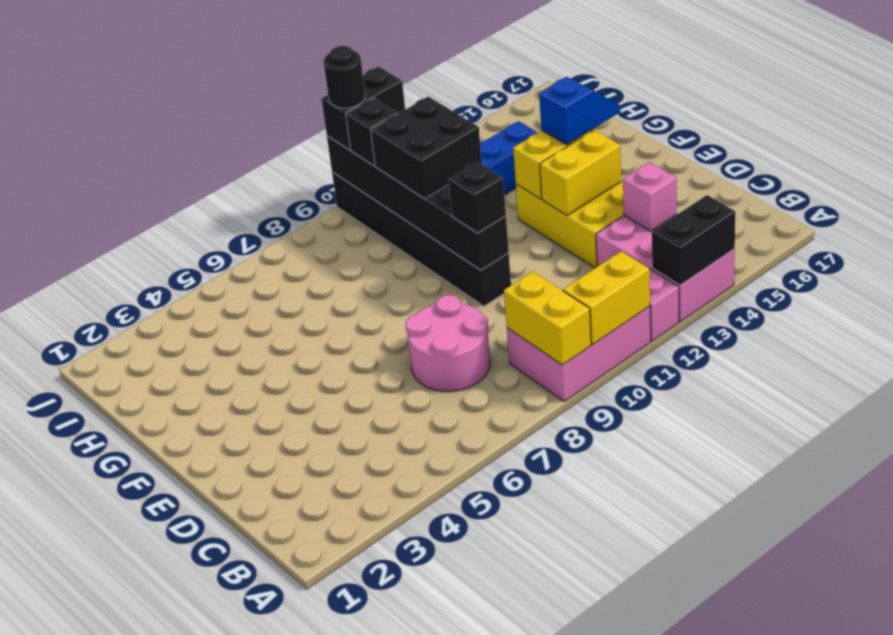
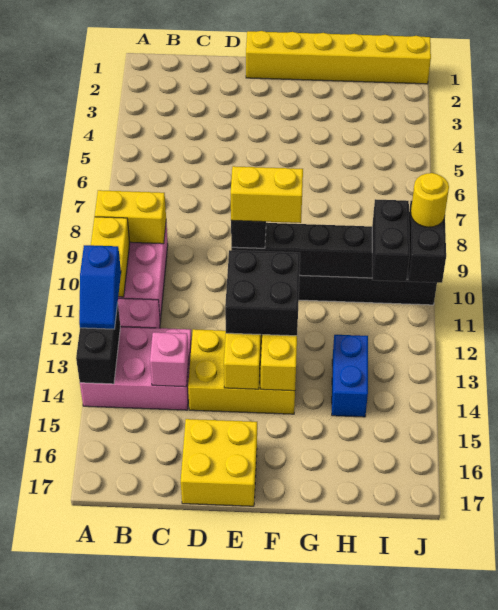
pink 2x2 round brick [406,295,490,392] -> none
none -> yellow 2x2 brick [181,419,257,506]
none -> yellow 1x6 brick [246,31,431,84]
none -> yellow 1x2 brick [231,166,303,223]
blue 1x2 slope [539,77,620,145] -> blue 1x2 slope moved to [79,245,121,329]
black 2x2 brick [371,97,482,199] -> black 2x2 brick moved to [225,250,300,336]
black 1x1 brick [346,98,398,166] -> black 1x2 brick [372,199,410,281]
black 1x1 round brick [324,46,365,108] -> yellow 1x1 round brick [411,173,449,227]

